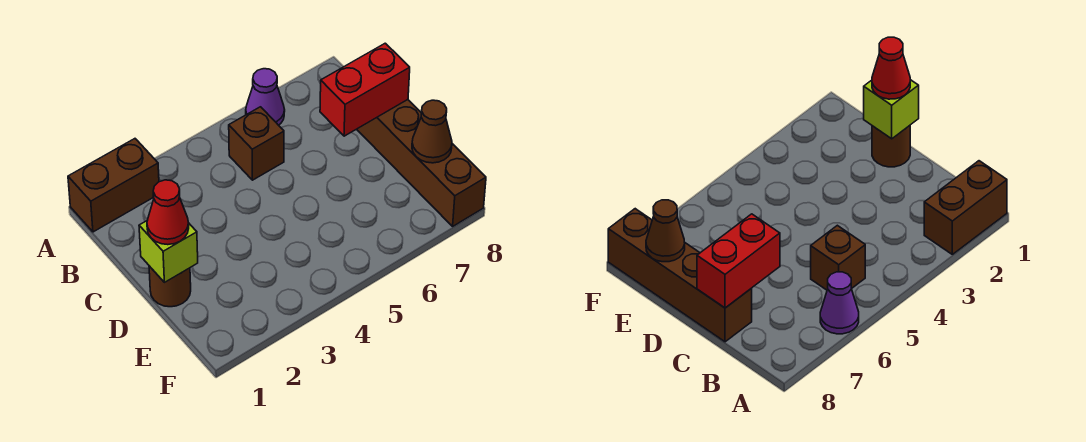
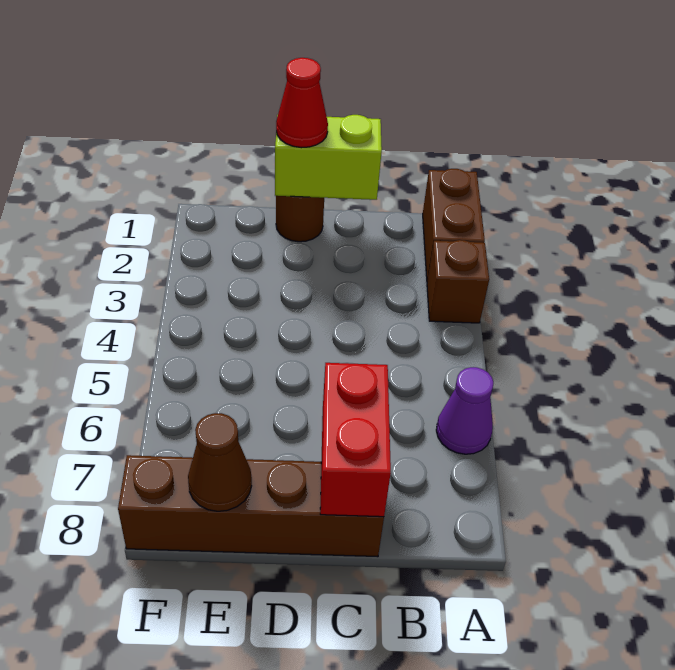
brown 1x1 brick [229,107,284,180] -> brown 1x1 brick moved to [427,240,489,323]
lime 1x1 brick [139,221,198,282] -> lime 1x2 brick [275,115,382,200]

